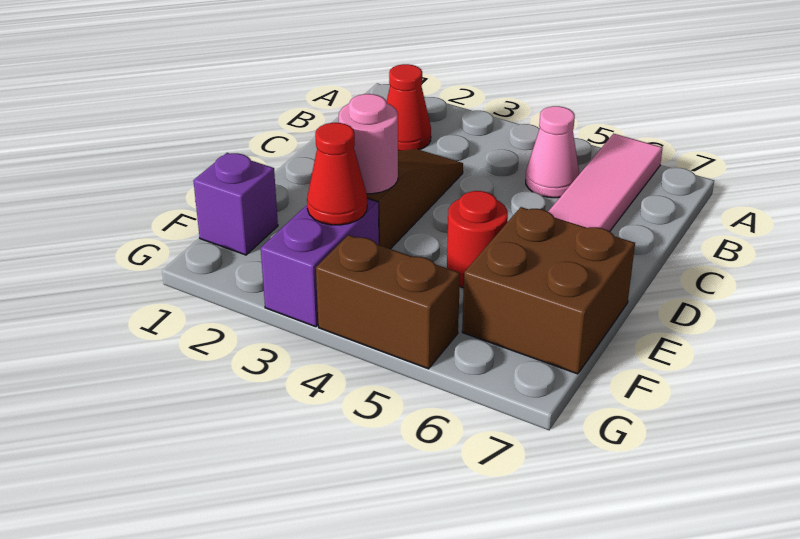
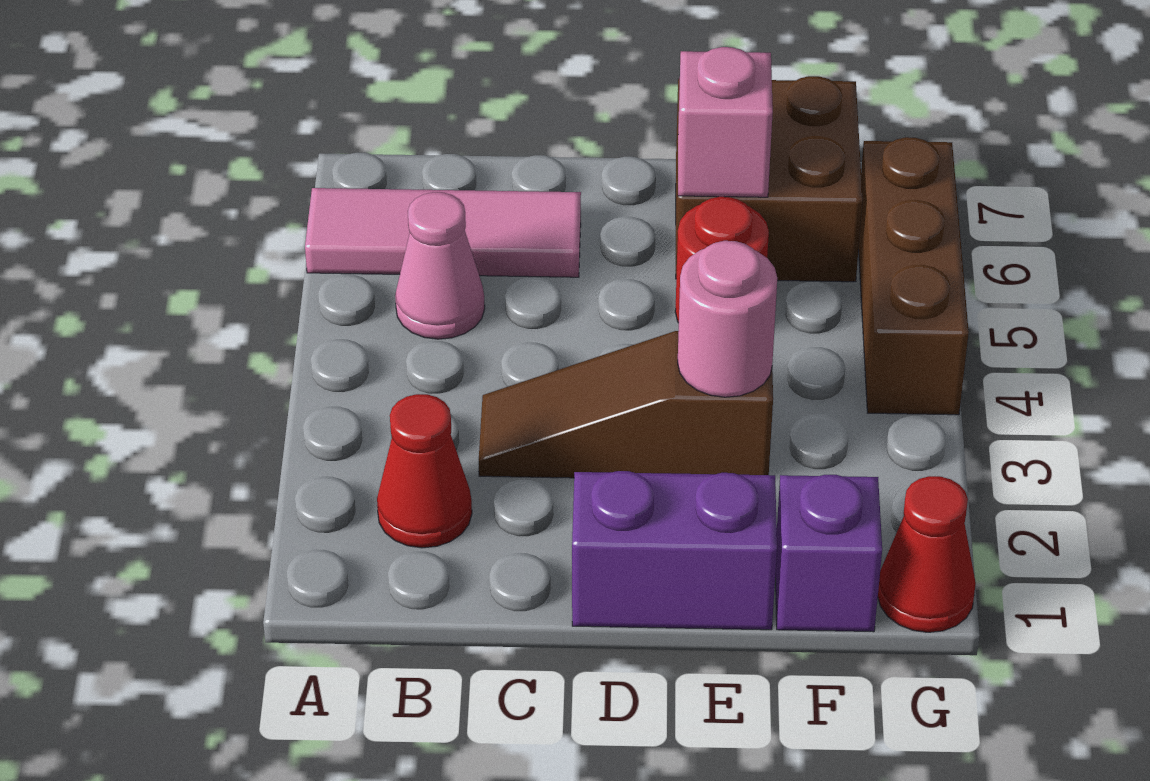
none -> pink 1x1 brick [678,47,773,197]
purple 1x2 brick [261,198,379,327] -> purple 1x2 brick moved to [572,471,777,630]
red 1x1 cone [307,123,367,225] -> red 1x1 cone moved to [878,476,976,632]
brown 1x2 brick [316,235,460,369] -> brown 1x3 brick [859,137,969,415]

